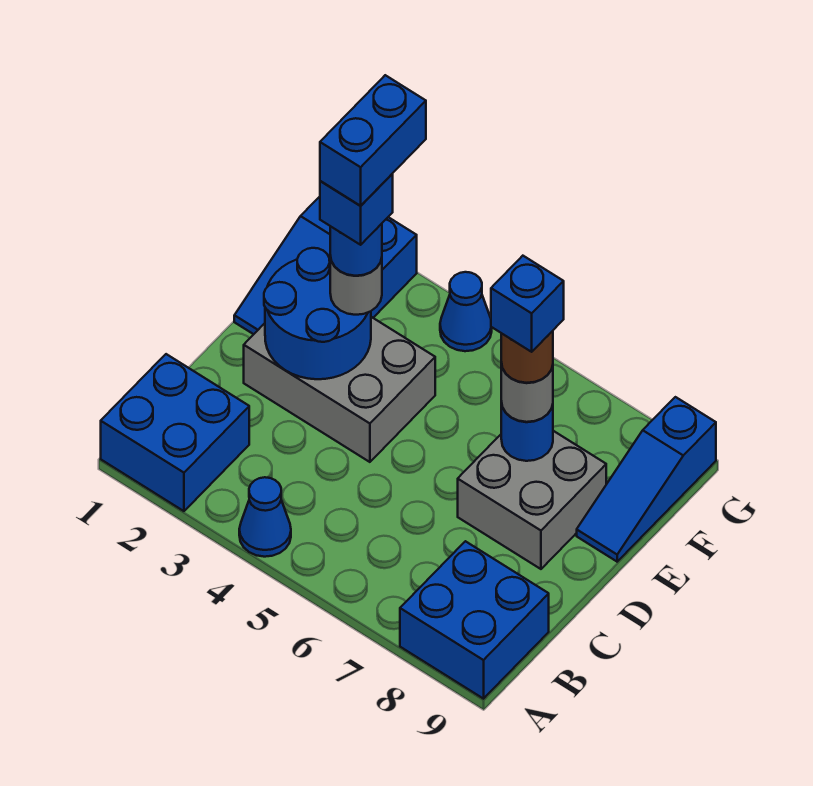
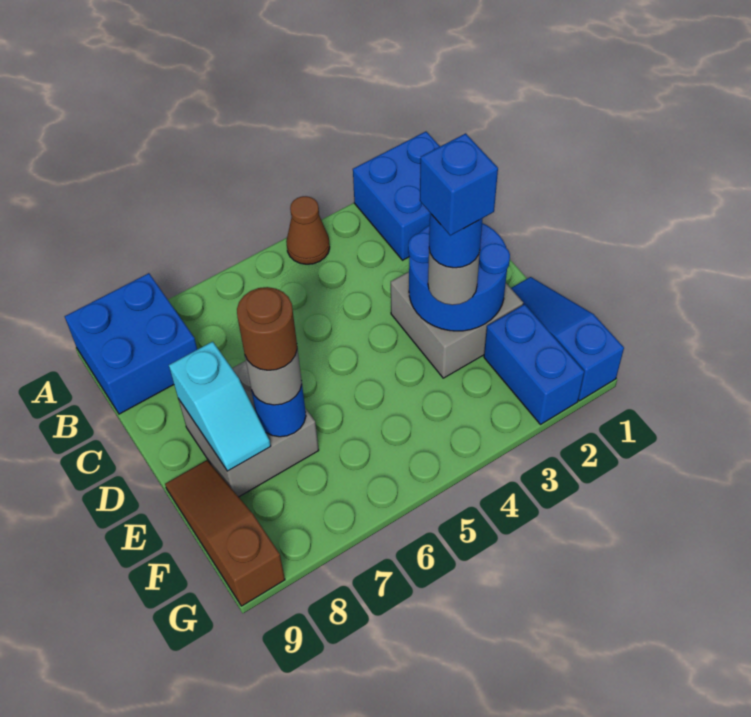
blue 1x1 cone [239,477,291,557] -> brown 1x1 cone [286,196,330,264]
grey 2x3 brick [244,317,435,462] -> grey 2x2 brick [391,272,523,378]
none -> cyan 1x2 slope [169,342,271,471]
blue 1x2 brick [320,75,426,206] -> none
blue 1x1 brick [491,256,564,352] -> none
blue 1x3 slope [577,397,716,562] -> brown 1x3 slope [165,460,285,606]
blue 1x1 cone [440,272,492,351] -> none

